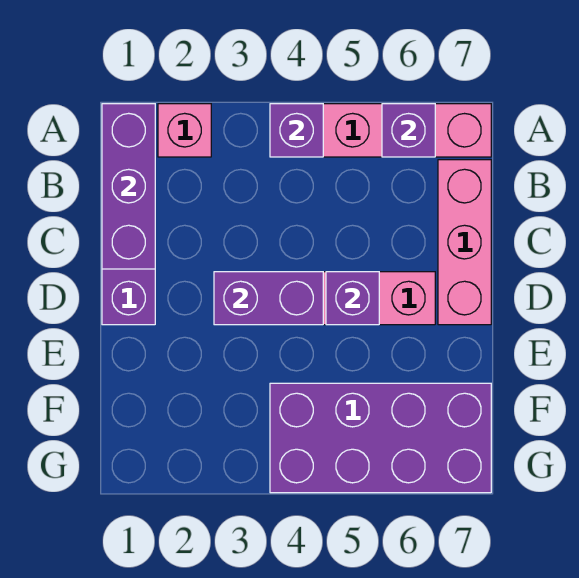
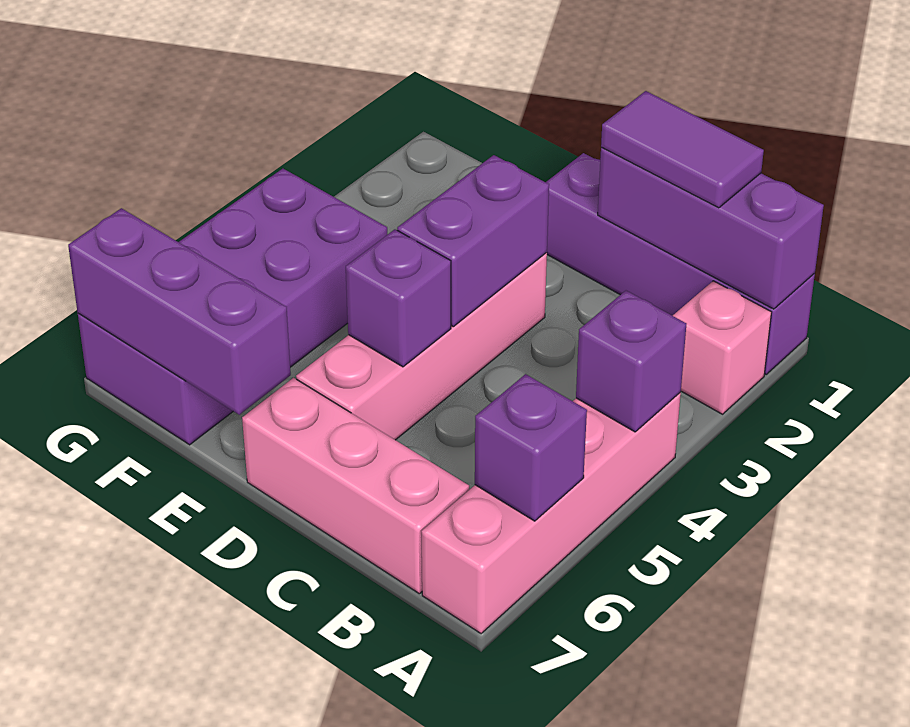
none -> purple 1x2 tile [601,91,764,208]
none -> purple 1x3 brick [68,208,291,415]

